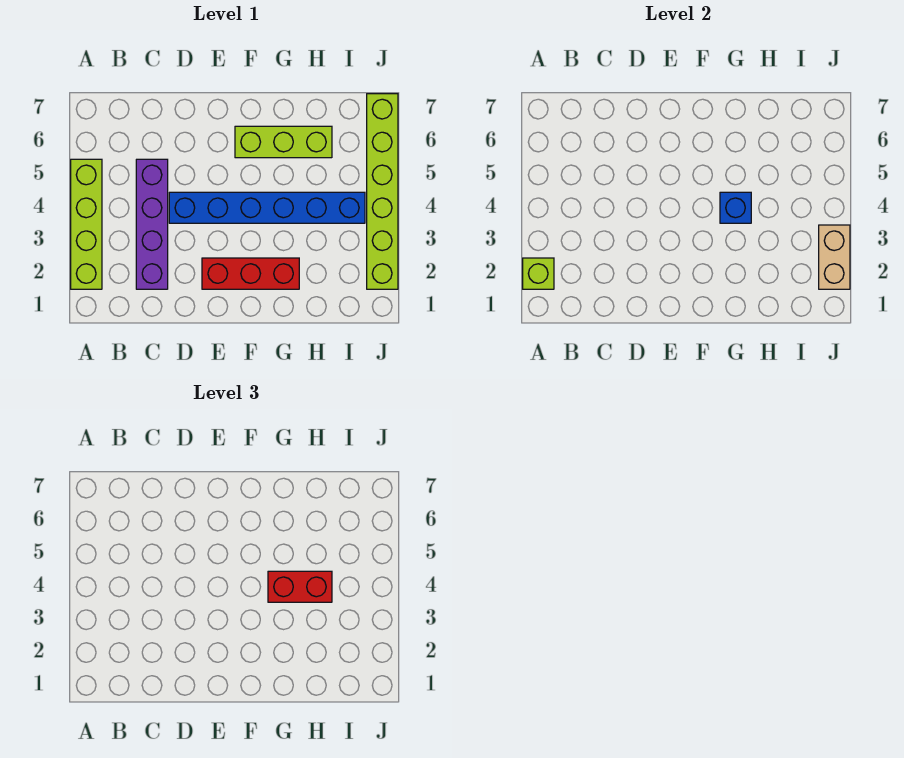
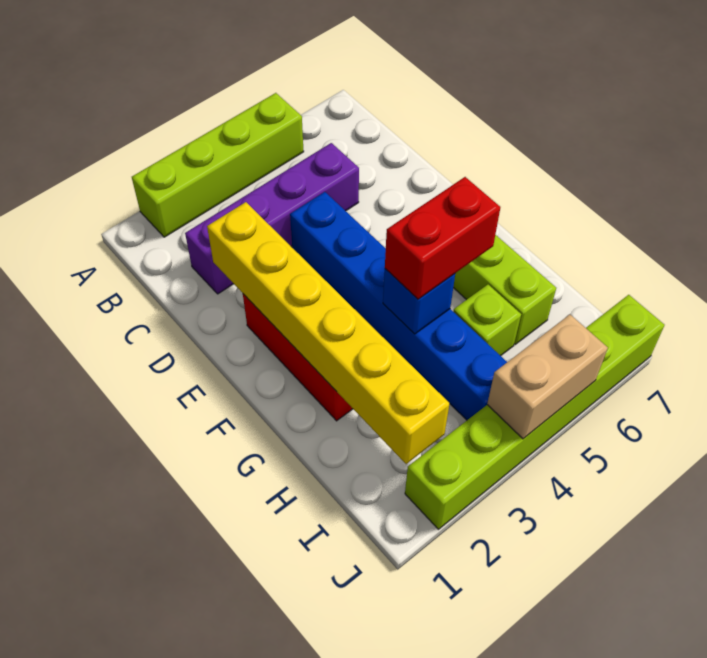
lime 1x1 brick [523,258,554,289] -> lime 1x1 brick moved to [453,285,521,356]
none -> yellow 1x6 brick [207,202,450,464]
red 1x2 brick [268,571,332,602] -> red 1x2 brick turned to [385,177,500,299]
tan 1x2 brick [819,225,850,289] -> tan 1x2 brick moved to [487,315,608,439]

